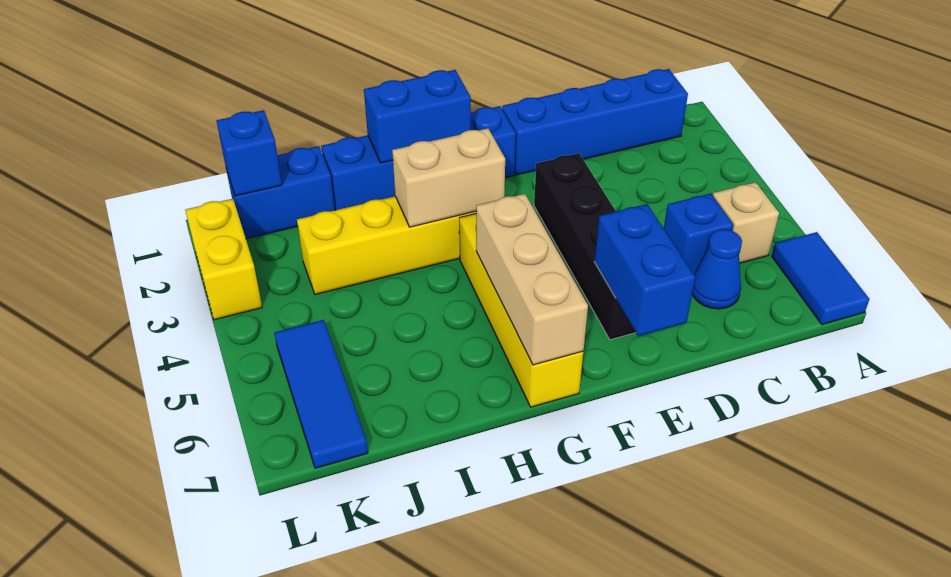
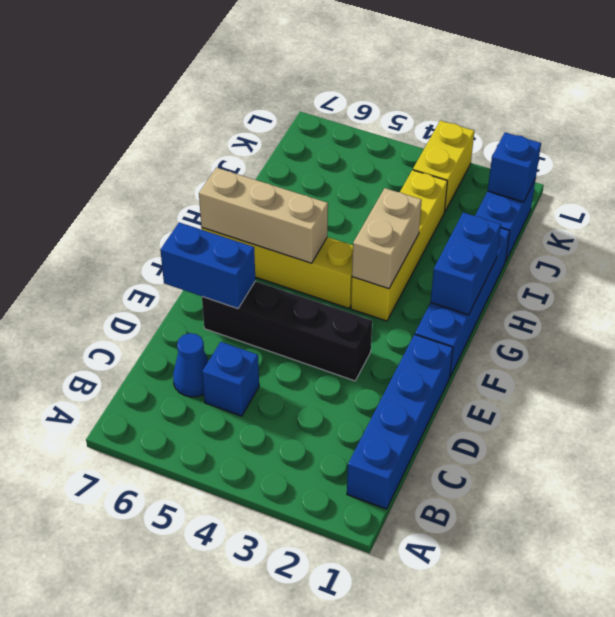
blue 1x2 tile [772,232,869,325] -> none
tan 1x1 brick [713,182,779,263] -> none
blue 1x3 tile [275,320,368,468] -> none
yellow 1x2 brick [185,199,262,320] -> yellow 1x2 brick turned to [413,121,474,211]

